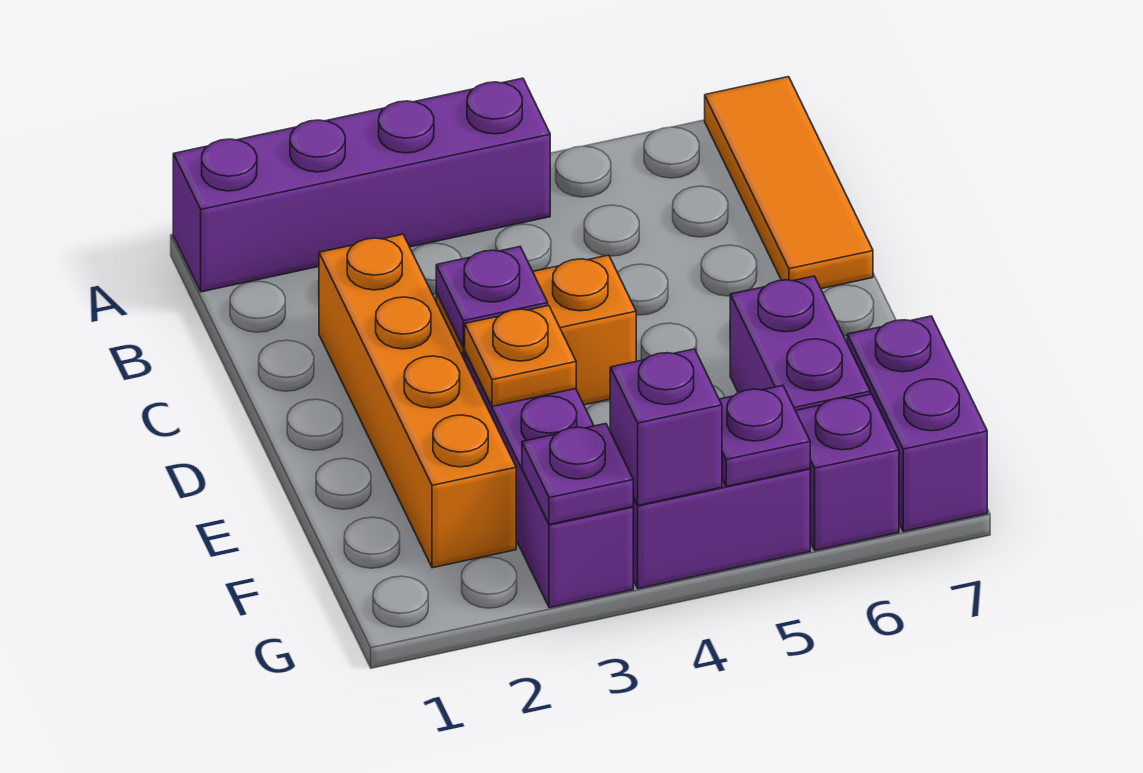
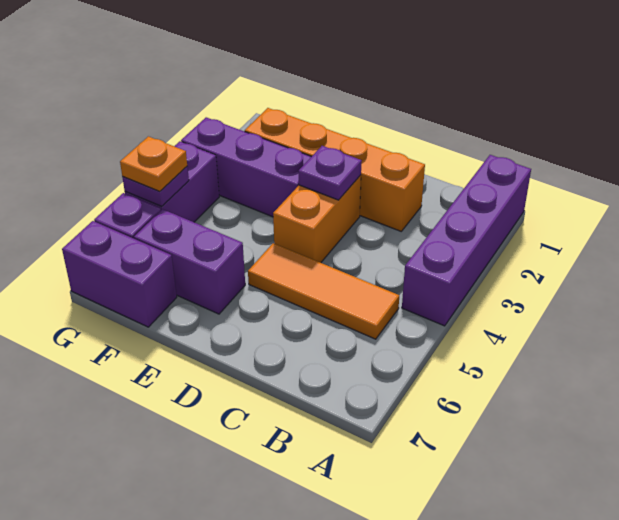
orange 1x3 tile [705,77,873,289] -> orange 1x3 tile moved to [248,243,399,339]
orange 1x1 plate [465,306,576,407] -> orange 1x1 plate moved to [120,136,187,191]
purple 1x1 plate [522,424,633,525] -> none
purple 1x1 brick [610,349,722,505] -> none

